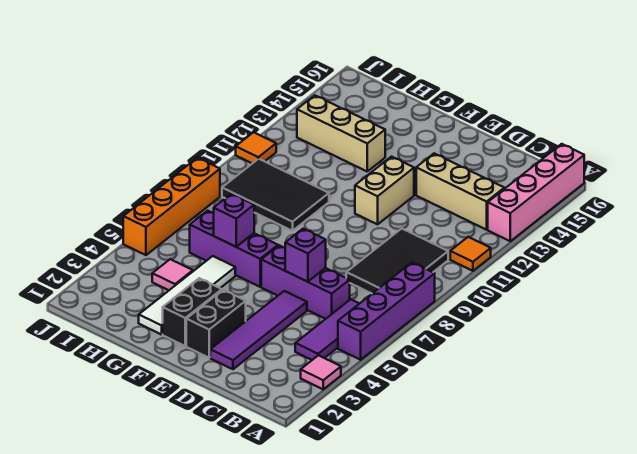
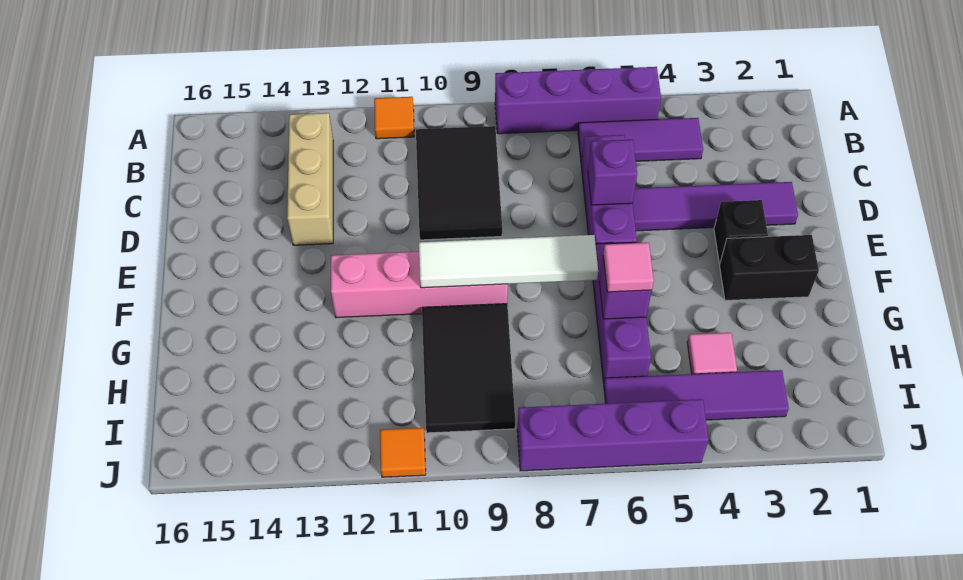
pink 1x1 tile [301,355,341,389] -> pink 1x1 tile moved to [603,243,654,292]
pink 1x4 brick [488,144,584,241] -> pink 1x4 brick moved to [331,252,508,318]
black 2x3 tile [346,229,448,293] -> black 2x3 tile turned to [416,126,502,240]
black 1x2 brick [186,290,246,358] -> black 1x1 brick [714,200,768,263]
tan 1x2 brick [355,157,414,224] -> none
white 1x4 tile [139,256,235,335] -> white 1x4 tile moved to [419,235,598,288]
tan 1x3 brick [297,95,385,171] -> none
none -> purple 1x4 tile [604,370,789,420]
orange 1x4 brick [123,158,220,255] -> purple 1x4 brick [517,399,709,471]

